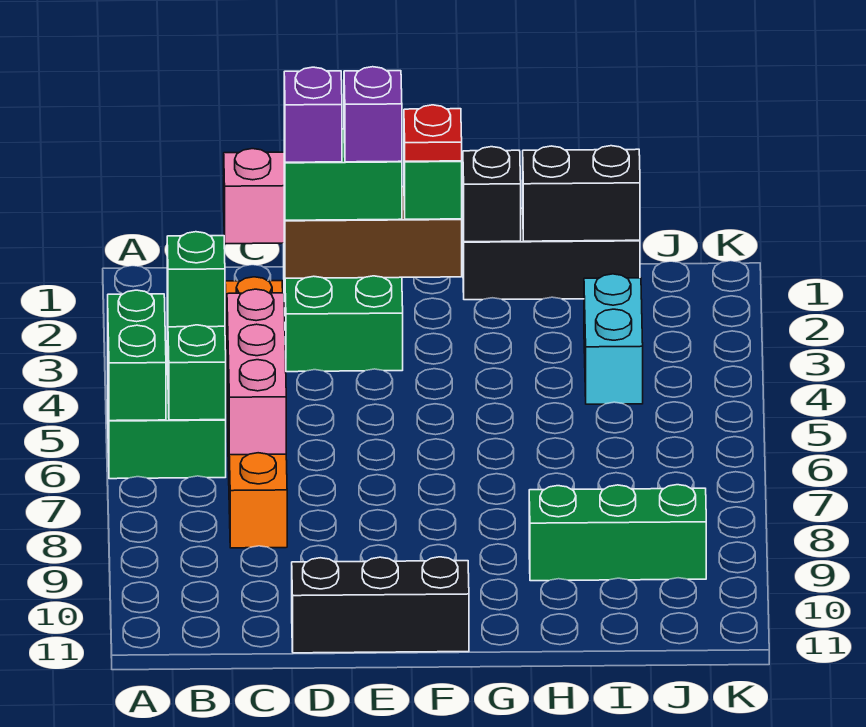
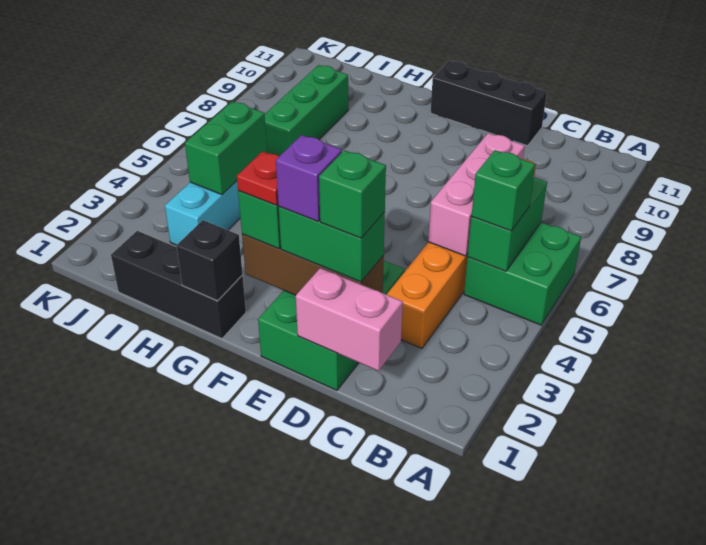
green 1x2 brick [108,290,166,421] -> green 1x2 brick moved to [185,101,267,195]
purple 1x1 brick [284,67,342,162] -> green 1x1 brick [319,150,386,238]
black 1x2 brick [523,146,640,241] -> none
green 1x3 brick [529,485,706,581] -> green 1x3 brick turned to [265,65,348,156]

